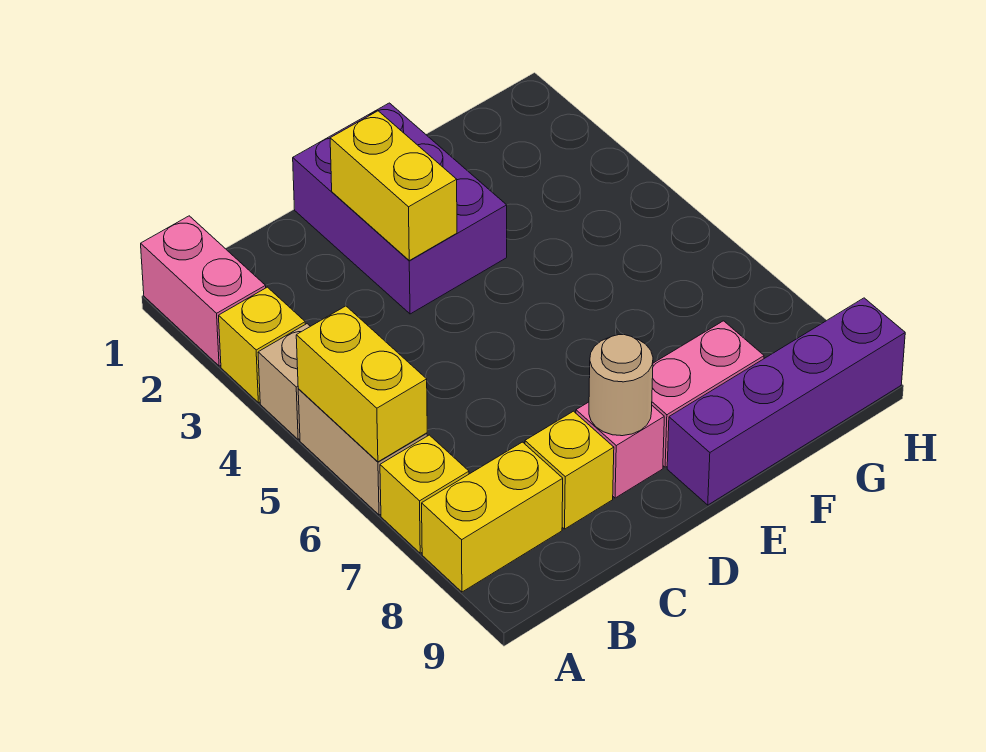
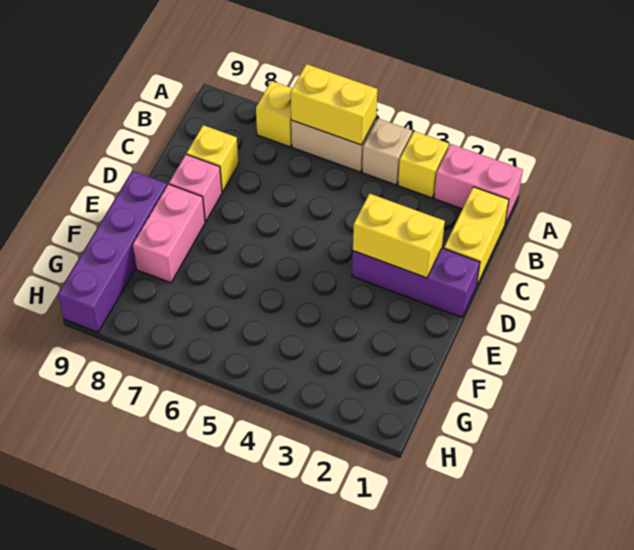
yellow 1x2 brick [422,442,563,592] -> yellow 1x2 brick moved to [444,187,509,284]
purple 2x3 brick [293,103,507,314] -> purple 1x3 brick [352,248,480,317]
tan 1x1 round brick [589,335,653,436] -> none

